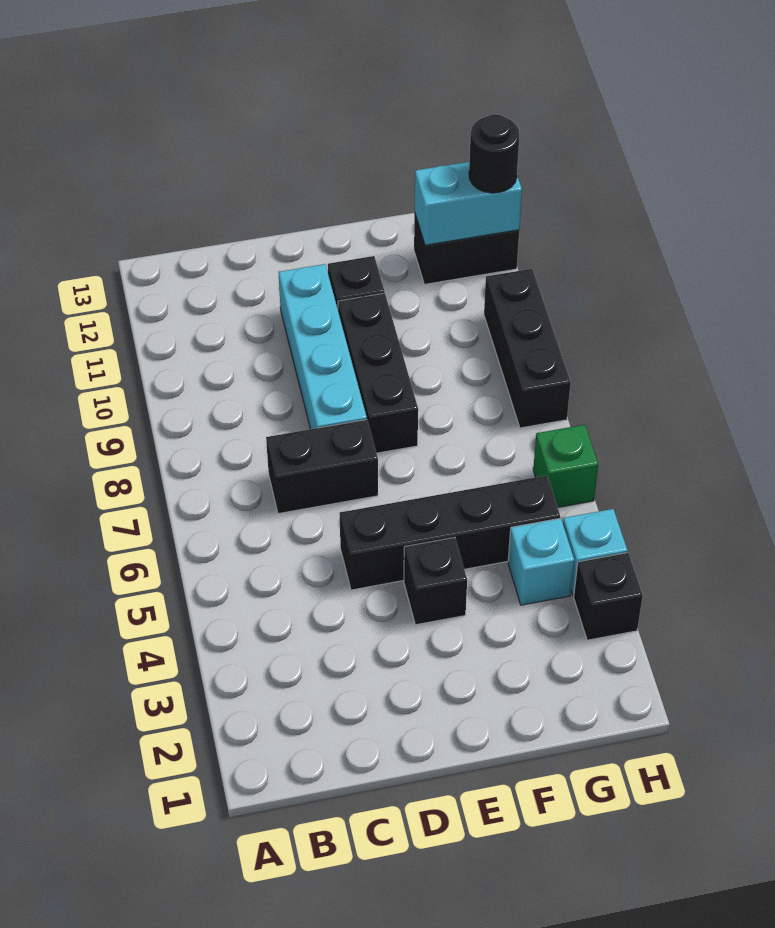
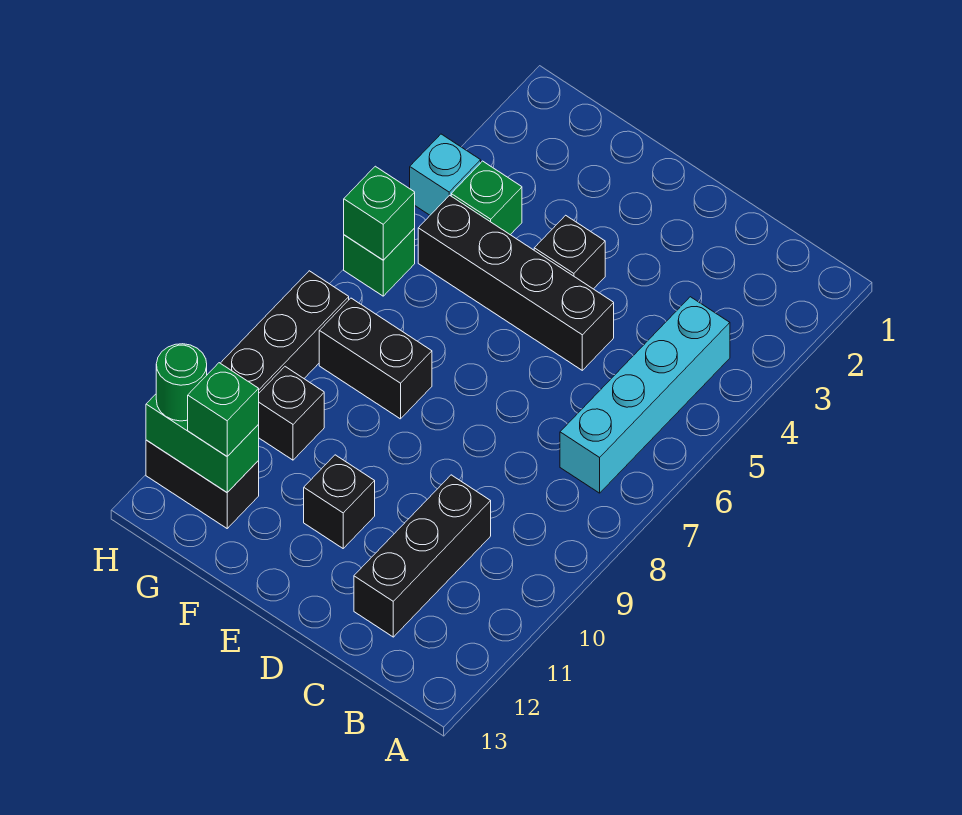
black 1x2 brick [266,420,378,514] -> black 1x2 brick moved to [319,298,432,419]
cyan 1x4 brick [279,264,367,429] -> cyan 1x4 brick moved to [560,297,730,493]
black 1x3 brick [338,293,418,453] -> black 1x3 brick moved to [354,475,491,637]
cyan 1x1 brick [508,518,574,605] -> green 1x1 brick [451,161,522,235]
cyan 1x2 brick [415,162,522,245] -> green 1x2 brick [146,394,259,492]
none -> green 1x1 brick [188,363,259,456]
black 1x1 brick [574,553,643,640] -> black 1x1 brick moved to [258,367,324,460]
none -> green 1x1 brick [344,166,415,260]
black 1x1 round brick [469,115,520,193] -> green 1x1 round brick [156,344,207,421]

